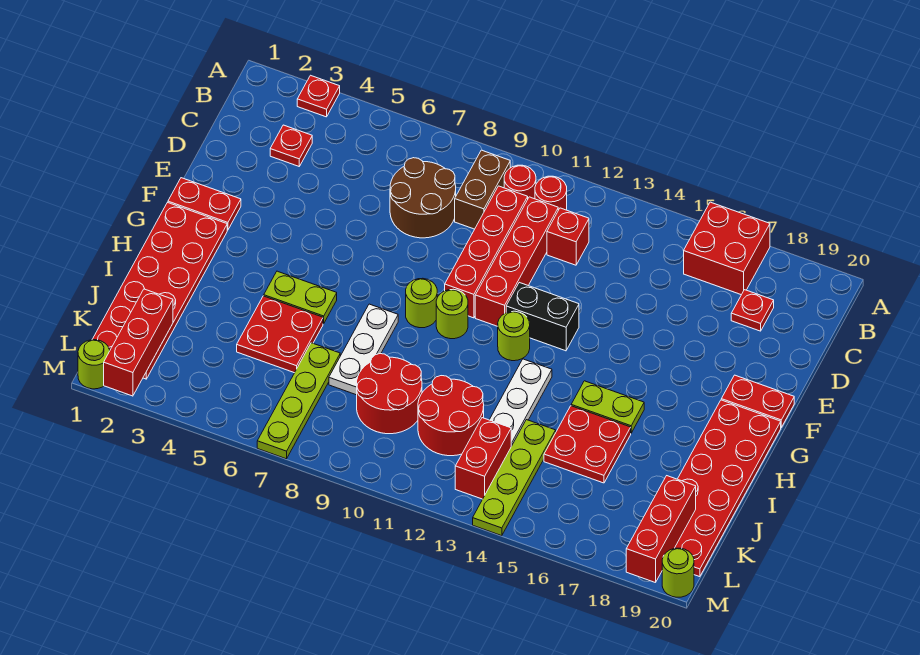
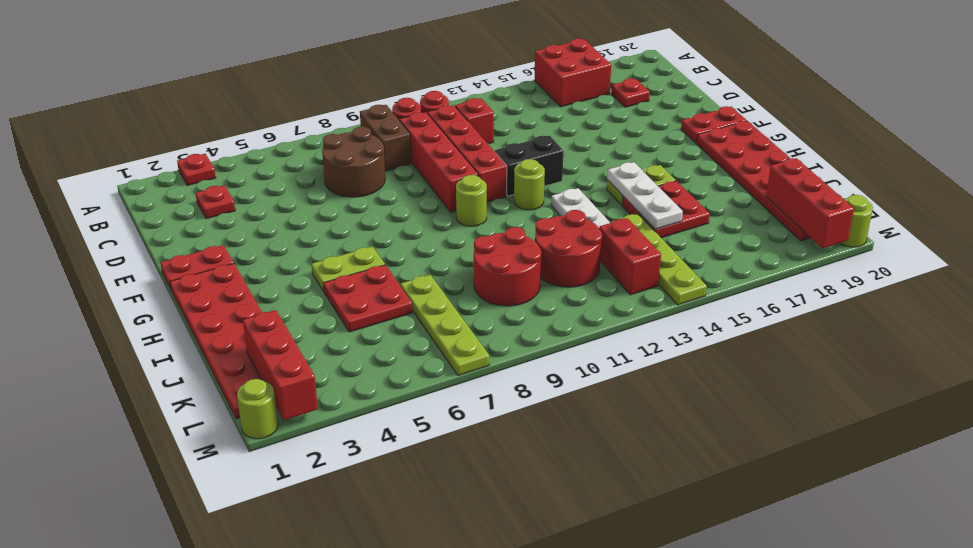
lime 1x1 round brick [406,278,437,328] -> none
white 1x3 plate [329,304,398,395] -> white 1x3 plate moved to [607,162,683,229]

